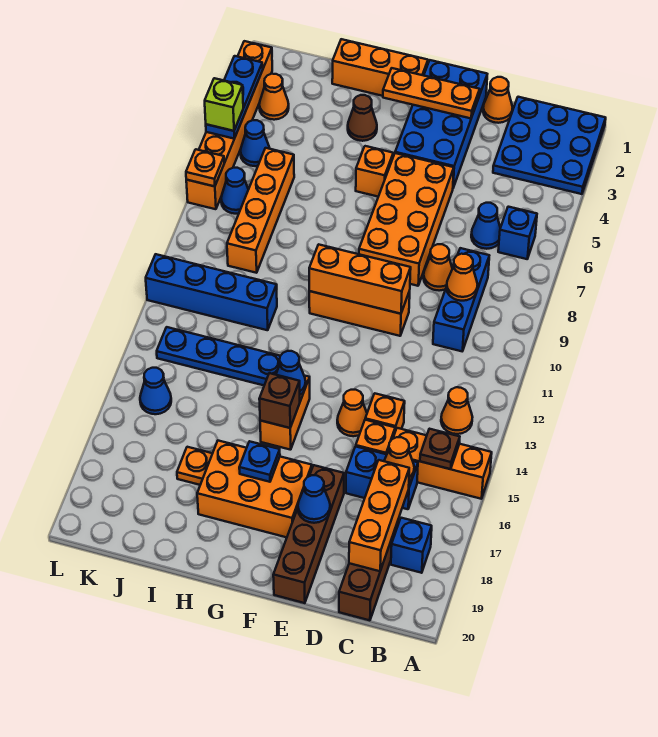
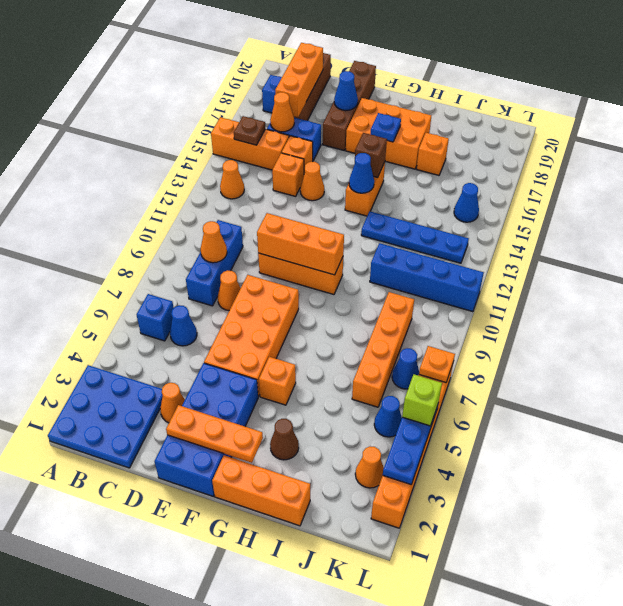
orange 1x1 cone [483,77,513,123] -> orange 1x1 cone moved to [160,383,185,423]
orange 1x1 plate [177,447,212,485] -> orange 1x1 brick [417,133,449,175]

